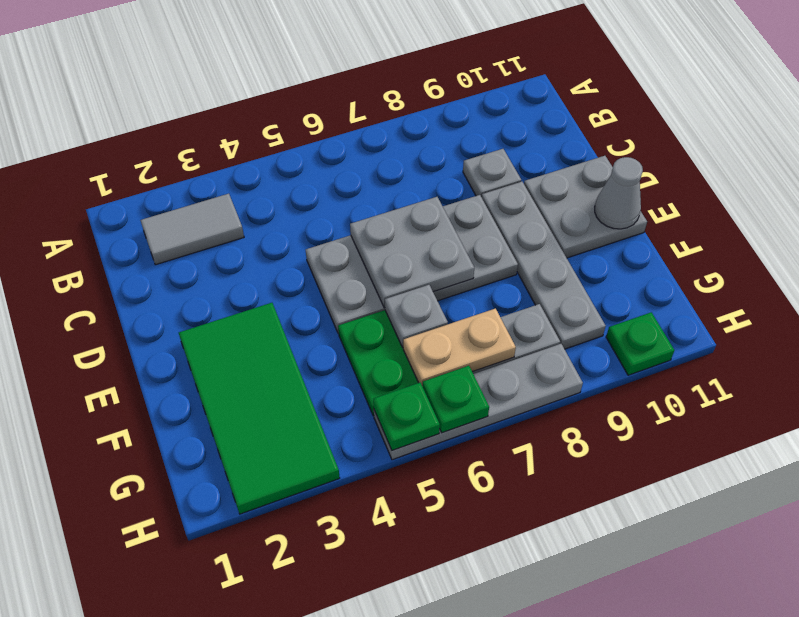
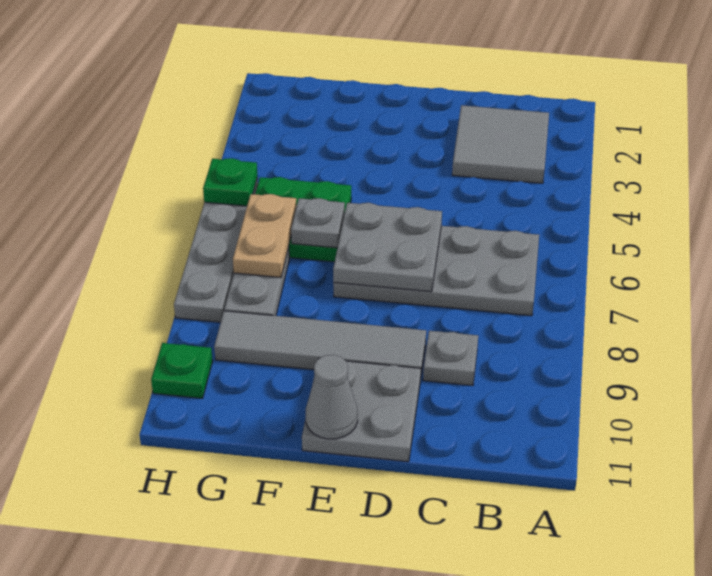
grey 1x2 tile [140,194,244,265] -> grey 2x2 tile [452,105,549,183]
grey 2x4 plate [306,195,518,334] -> grey 2x4 plate turned to [333,226,539,316]
grey 1x4 plate [482,182,606,349] -> grey 1x4 tile [214,311,426,380]
green 2x4 tile [179,303,340,514] -> none
green 1x1 plate [423,366,489,433] -> none

